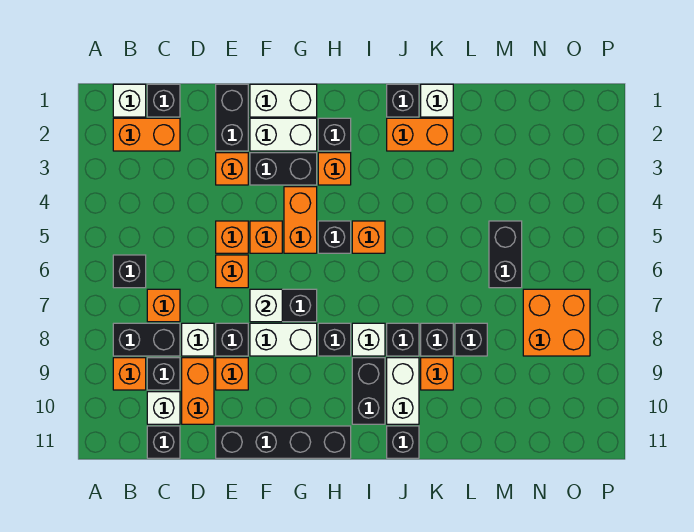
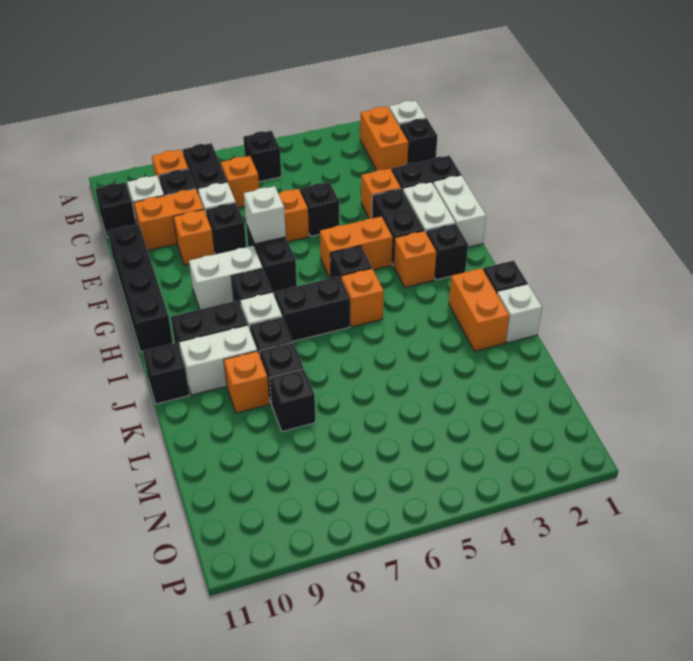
orange 1x1 brick [216,221,248,253] -> black 1x1 brick [300,182,339,236]
orange 1x1 brick [250,221,282,253] -> none
white 1x2 brick [250,323,317,356] -> white 1x2 brick turned to [189,246,263,309]
black 1x2 brick [489,221,522,288] -> black 1x2 brick moved to [274,276,350,341]
orange 2x2 brick [523,289,590,356] -> none

